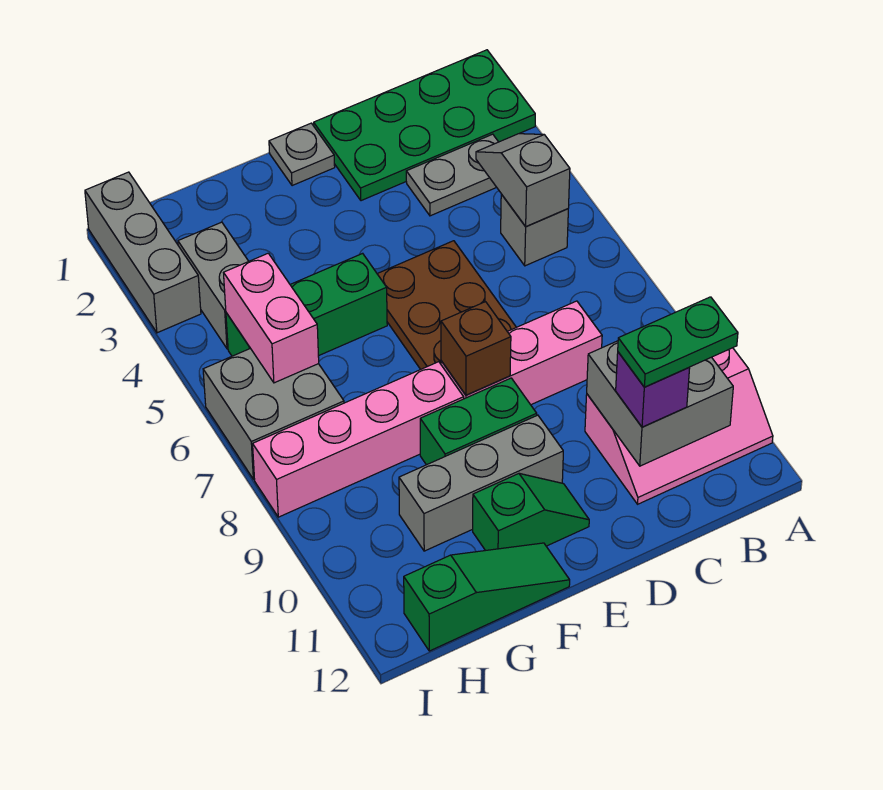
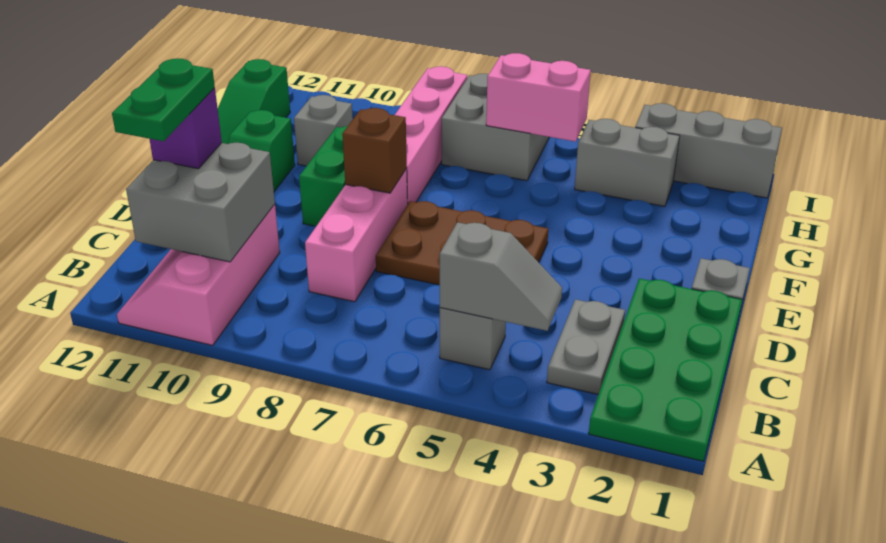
grey 1x3 brick [399,415,563,551] -> grey 1x1 brick [294,95,353,166]
green 1x3 brick [226,253,387,356] -> none

